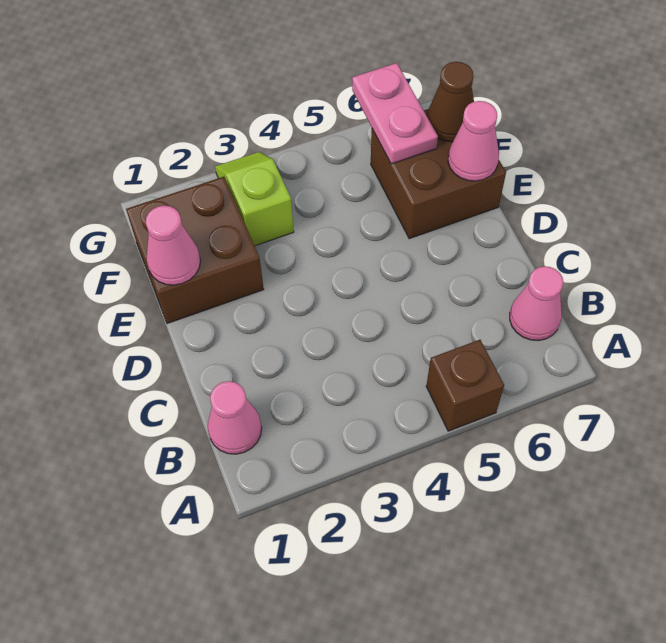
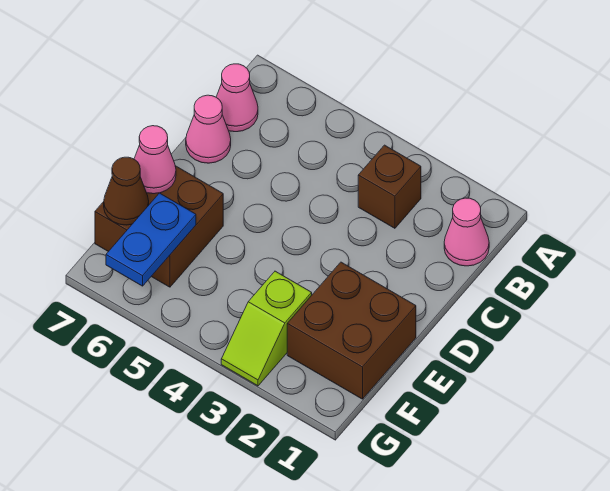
brown 1x1 brick [426,340,504,431] -> brown 1x1 brick moved to [358,145,421,228]
pink 1x1 cone [146,206,200,285] -> pink 1x1 cone moved to [186,95,231,163]
pink 1x2 plate [352,63,438,164] -> blue 1x2 plate [106,193,196,286]

